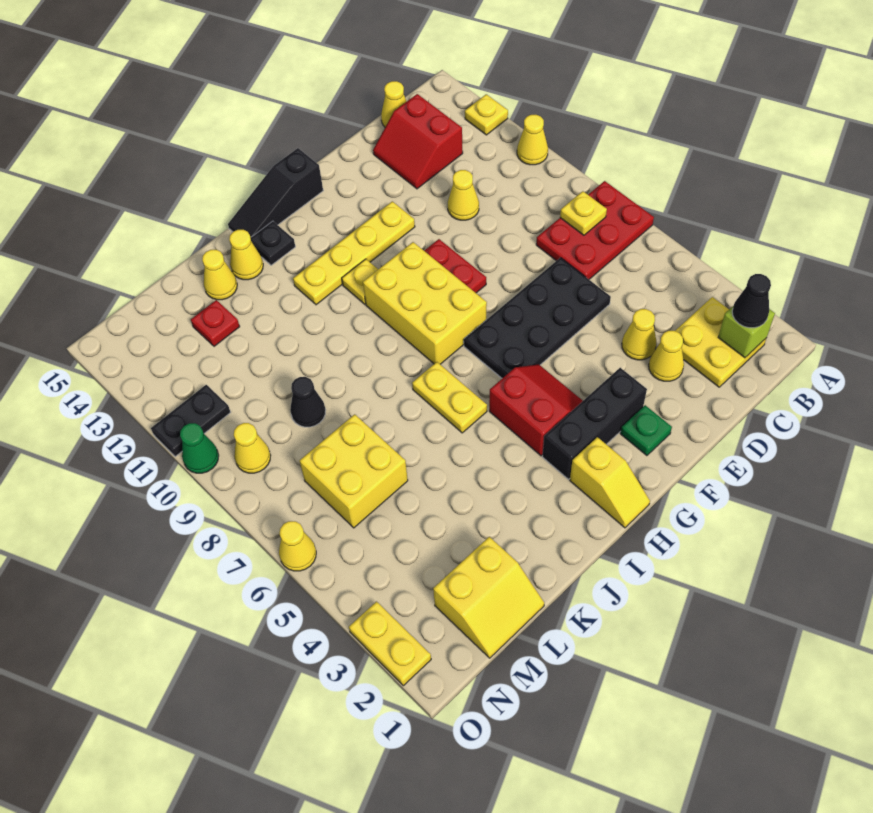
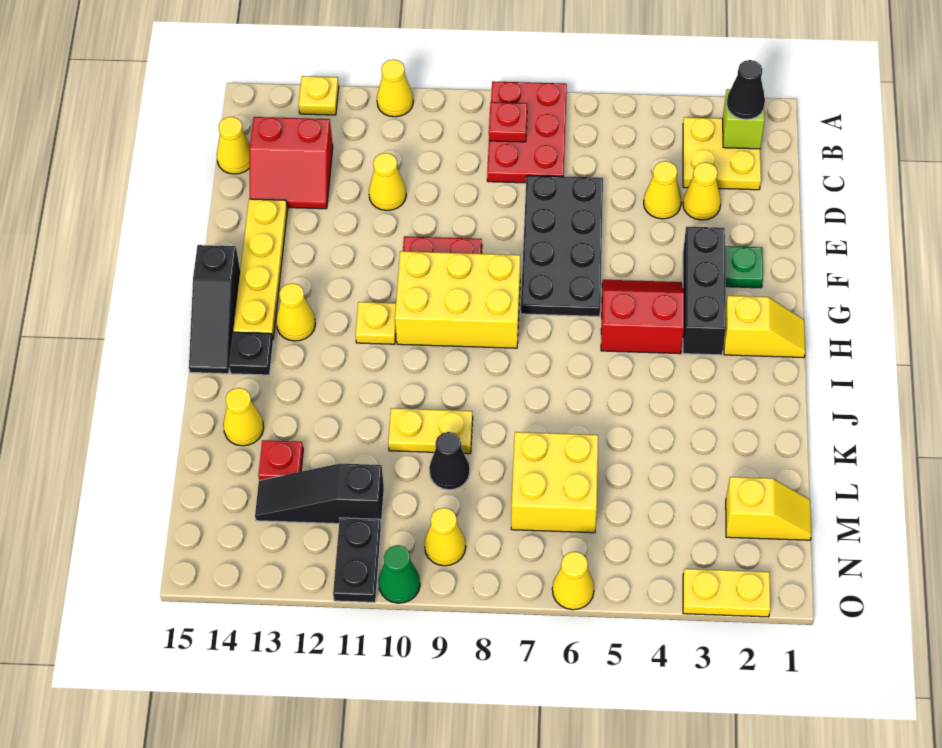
yellow 1x1 plate [560,191,607,235] -> red 1x1 plate [489,102,527,142]
yellow 1x4 plate [293,201,415,305] -> yellow 1x4 plate moved to [233,199,288,339]
yellow 1x2 plate [412,362,487,433] -> yellow 1x2 plate moved to [388,408,473,454]
yellow 1x1 cone [229,230,263,280] -> yellow 1x1 cone moved to [276,283,315,341]
yellow 2x2 slope [433,537,544,658] -> yellow 1x2 slope [726,477,811,540]
none -> black 1x3 slope [255,464,384,524]

